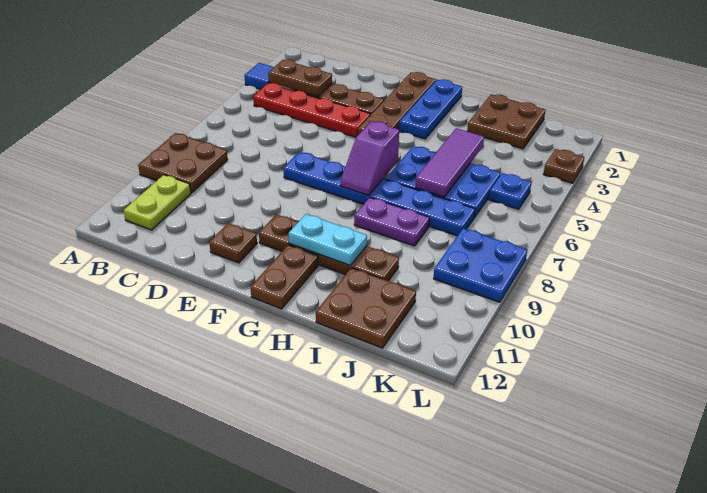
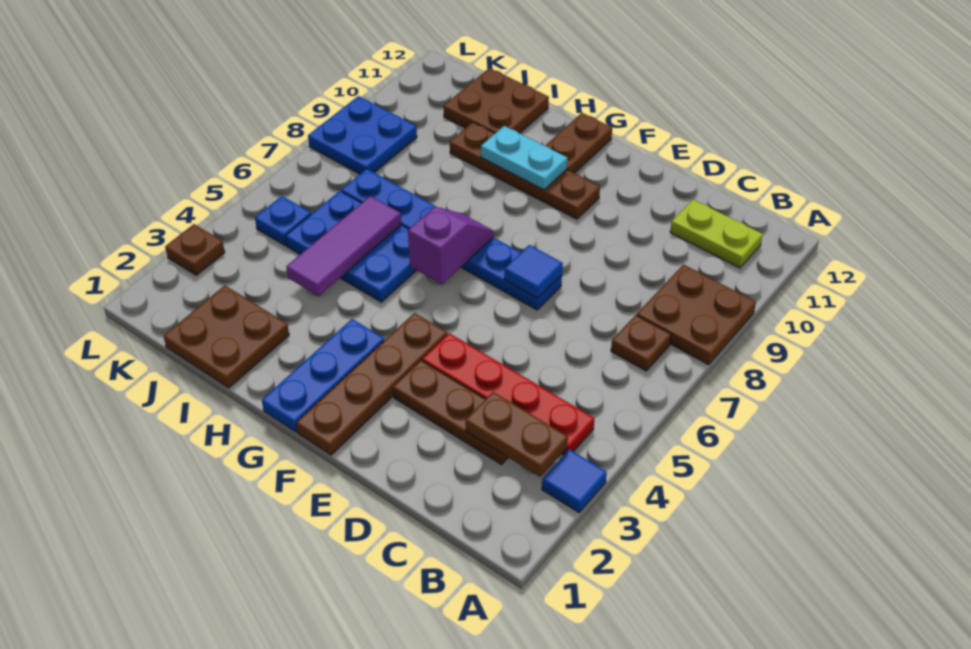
lime 1x2 plate [124,175,191,230] -> lime 1x2 plate turned to [670,200,763,268]
none -> blue 1x1 tile [504,245,563,298]
brown 1x1 plate [209,223,257,263] -> brown 1x1 plate moved to [611,315,671,371]
purple 1x2 plate [354,197,429,246] -> none

